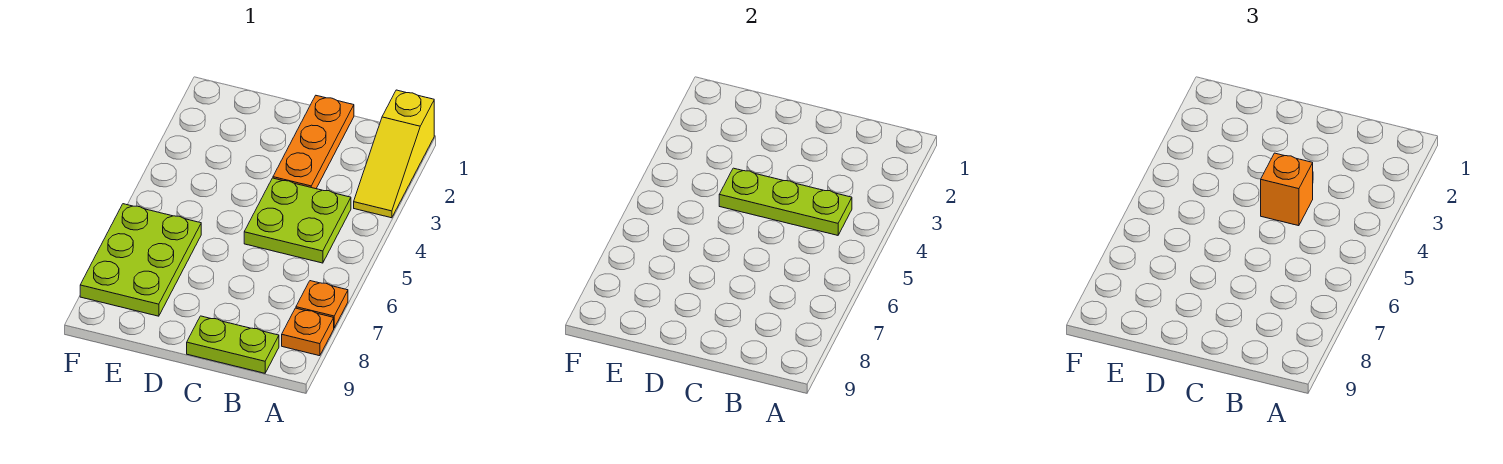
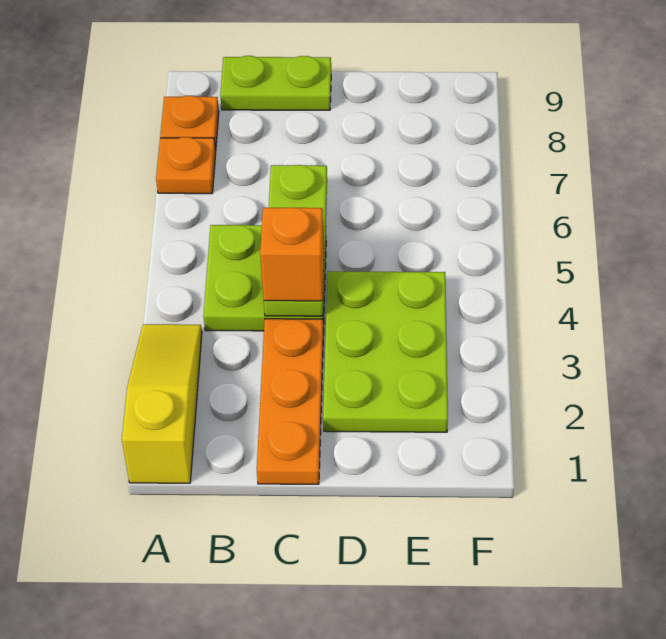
lime 1x3 plate [719,168,852,235] -> lime 1x3 plate turned to [264,165,327,316]
lime 2x3 plate [80,204,201,316] -> lime 2x3 plate moved to [323,271,448,432]

